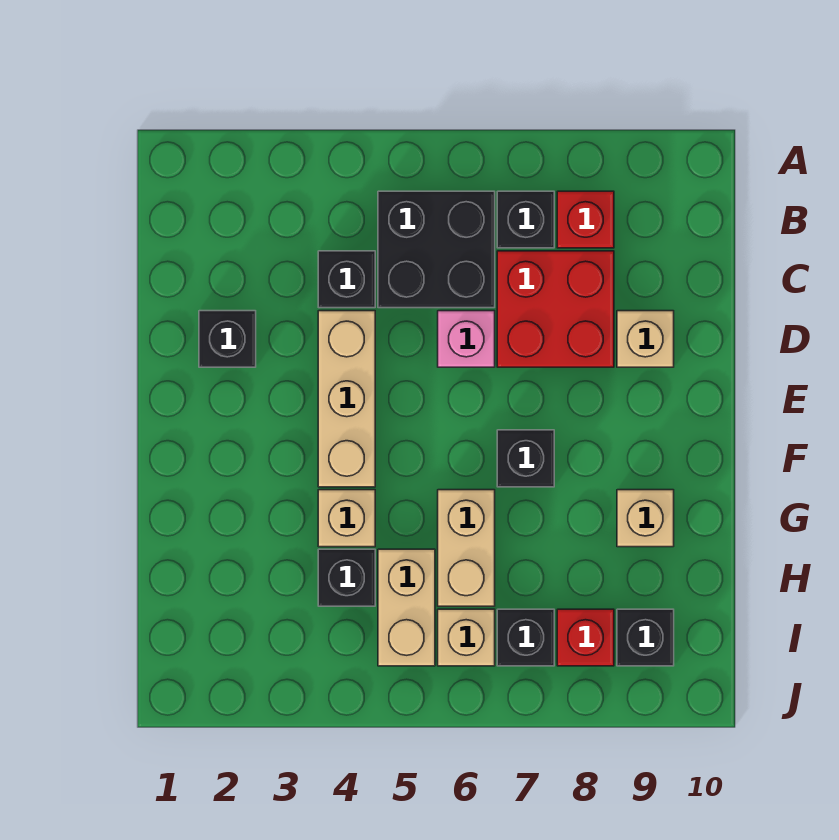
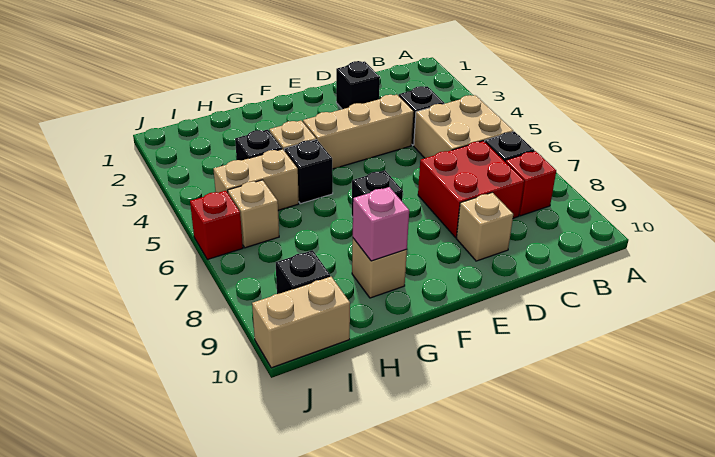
black 2x2 brick [378,191,495,308] -> tan 2x2 brick [414,95,513,158]
pink 1x1 brick [438,311,495,367] -> pink 1x1 brick moved to [353,187,409,261]
tan 1x2 brick [438,490,495,606] -> tan 1x2 brick moved to [252,277,350,368]
black 1x1 brick [497,609,554,666] -> black 1x1 brick moved to [284,139,333,204]
red 1x1 brick [557,609,614,666] -> red 1x1 brick moved to [190,191,243,260]

